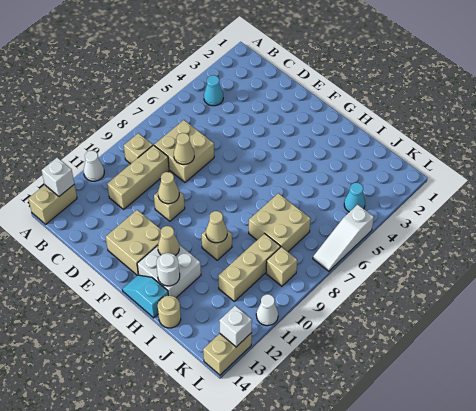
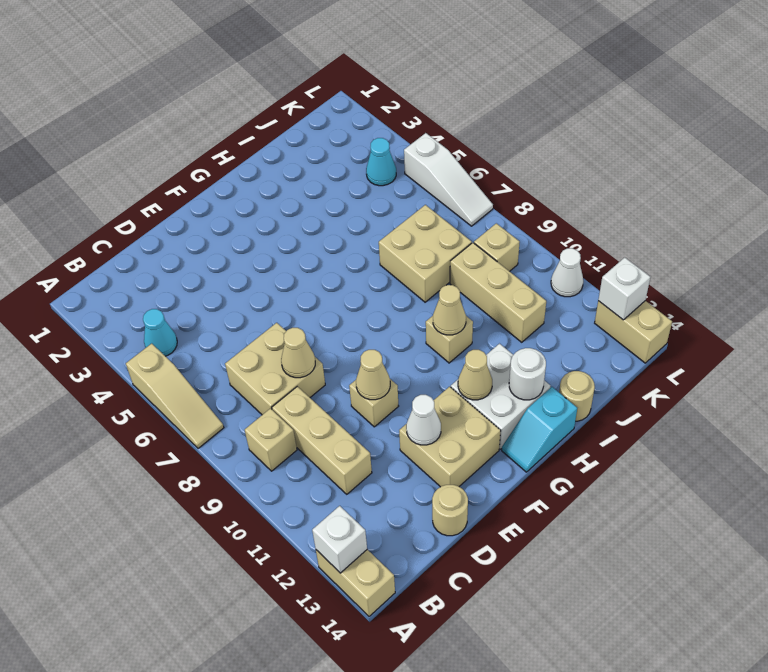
none -> tan 1x3 slope [126,344,224,448]
white 1x1 cone [84,151,104,181] -> white 1x1 cone moved to [406,395,441,445]
none -> tan 1x1 round brick [432,485,468,536]

